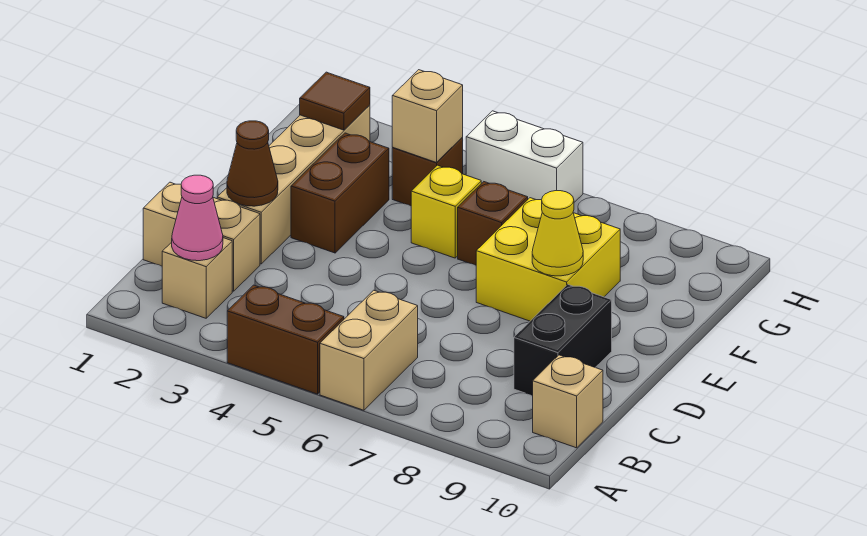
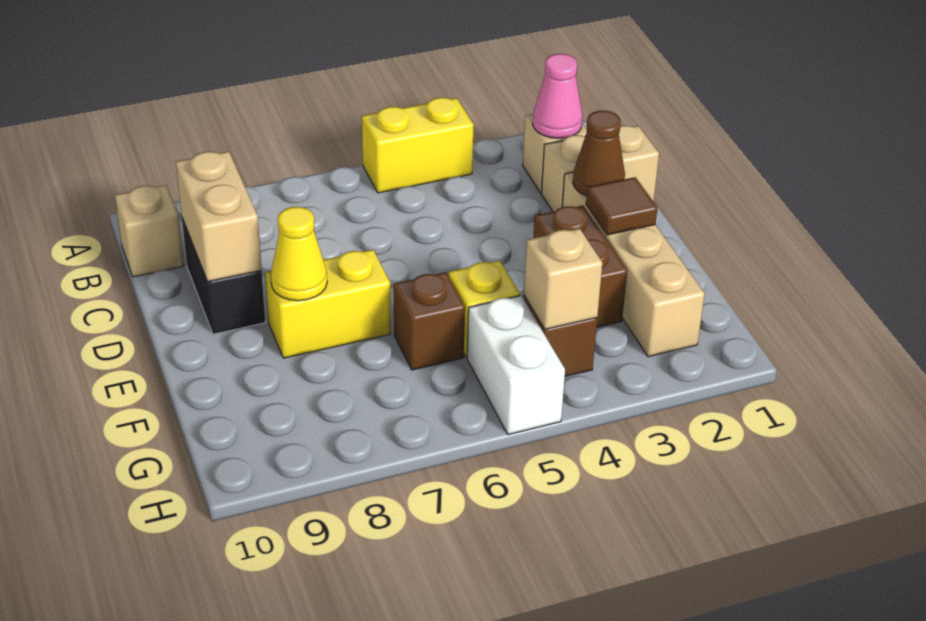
brown 1x2 brick [227,285,344,394] -> yellow 1x2 brick [362,98,474,193]
tan 1x2 brick [320,290,418,410] -> tan 1x2 brick moved to [176,151,262,282]
yellow 2x2 brick [476,198,620,321] -> yellow 1x2 brick [265,250,391,358]
brown 1x1 tile [300,72,370,130] -> brown 1x1 tile moved to [586,177,658,235]
white 1x2 brick [466,111,583,202] -> white 1x2 brick turned to [467,296,565,435]

